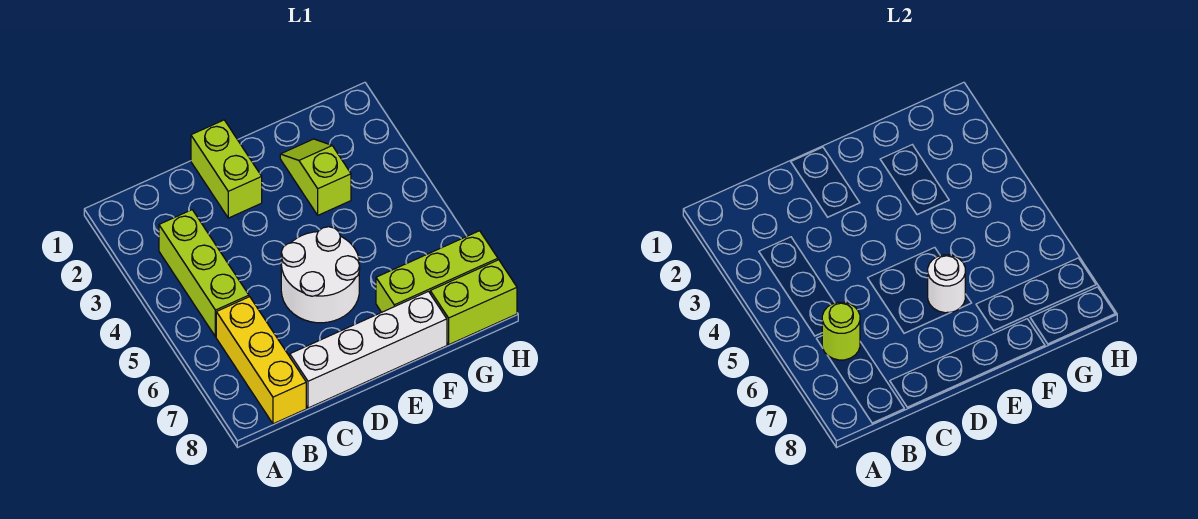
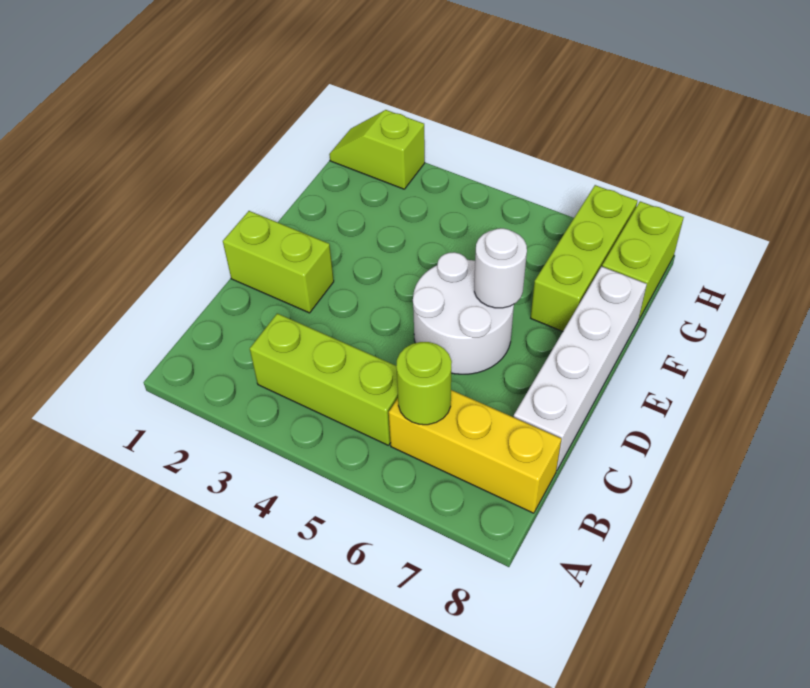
lime 1x2 slope [280,139,351,215] -> lime 1x2 slope moved to [329,110,425,189]

